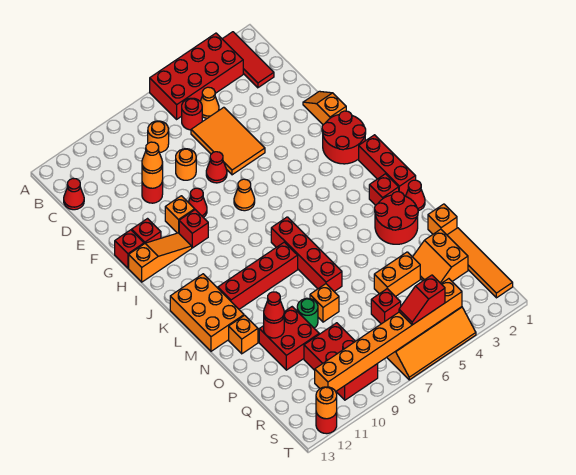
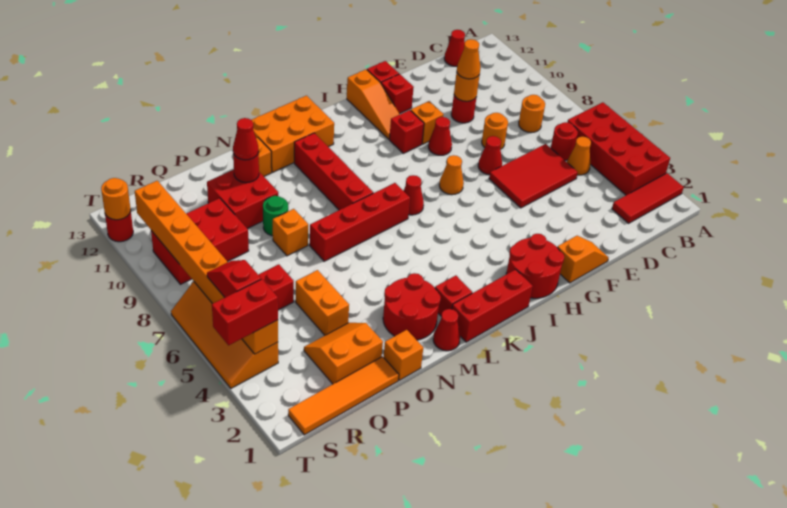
orange 2x3 tile [191,107,265,175] -> red 2x3 tile [489,144,578,208]
none -> red 1x1 cone [403,175,424,215]
none -> red 1x2 brick [212,279,278,345]

